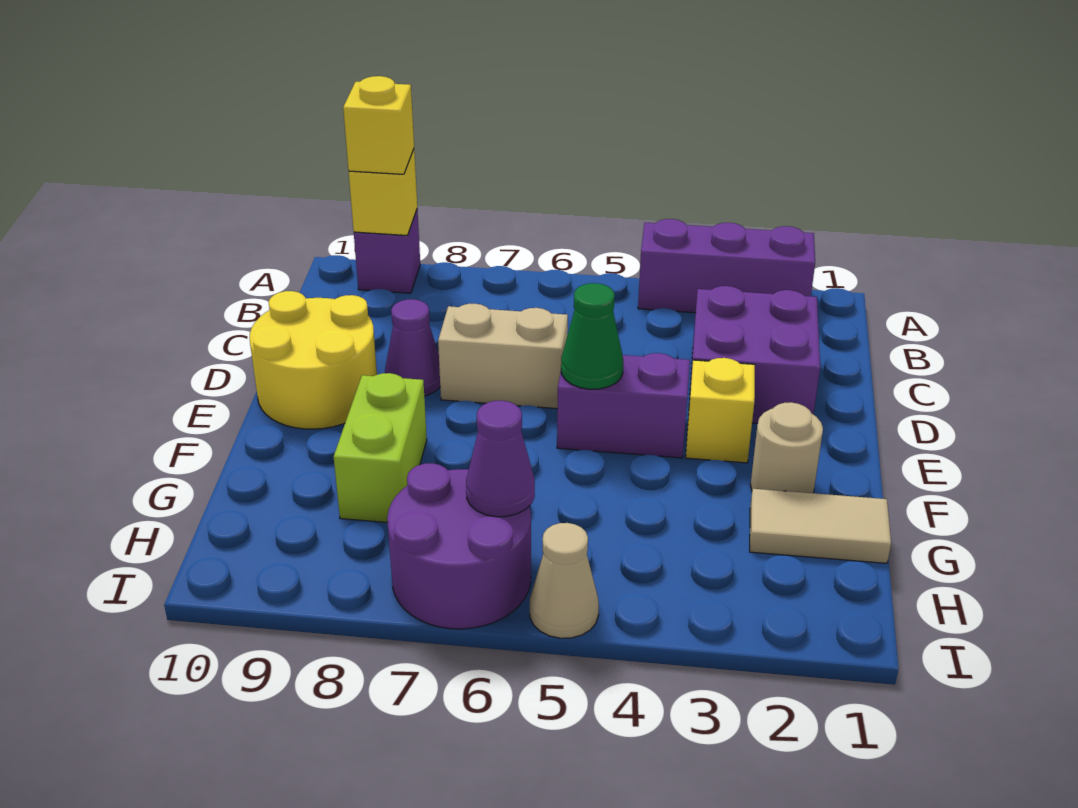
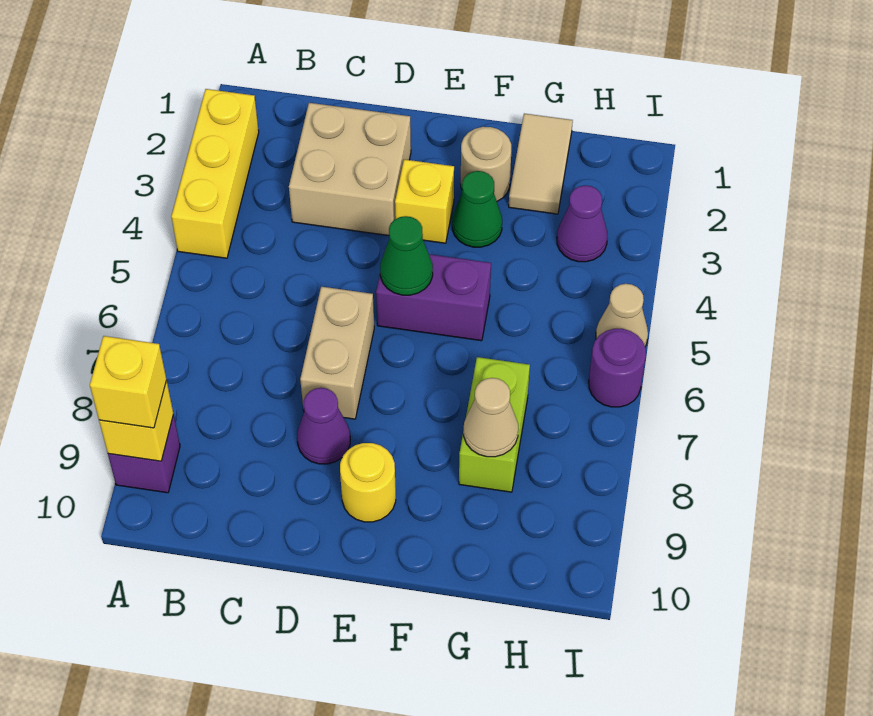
purple 1x3 brick [638,219,815,313] -> yellow 1x3 brick [171,89,259,258]
purple 2x2 brick [689,286,820,423] -> tan 2x2 brick [289,103,411,235]
yellow 2x2 round brick [250,291,377,429] -> yellow 1x1 round brick [340,443,396,522]
purple 1x2 brick [557,353,690,458] -> purple 1x2 brick turned to [376,248,491,341]
none -> green 1x1 cone [452,171,502,247]
lime 1x2 brick [334,373,427,522] -> lime 1x2 brick turned to [459,357,530,492]
none -> tan 1x1 cone [464,378,518,457]
purple 2x2 round brick [387,463,531,629] -> purple 1x1 round brick [589,329,646,407]
purple 1x1 cone [466,401,535,517] -> purple 1x1 cone moved to [557,185,607,262]

